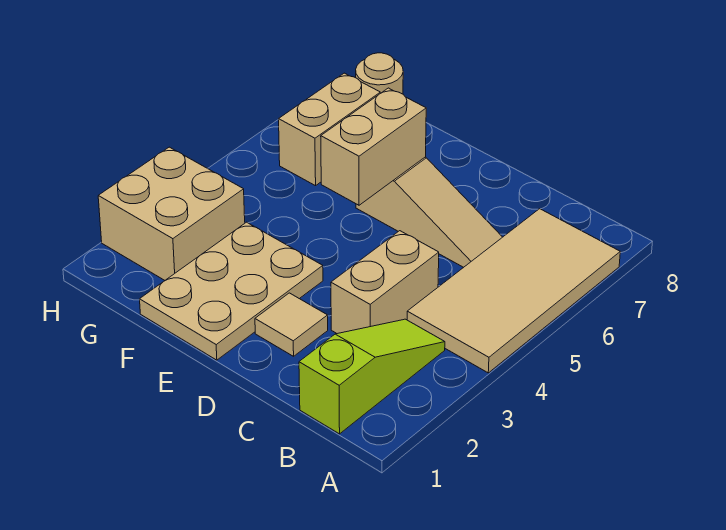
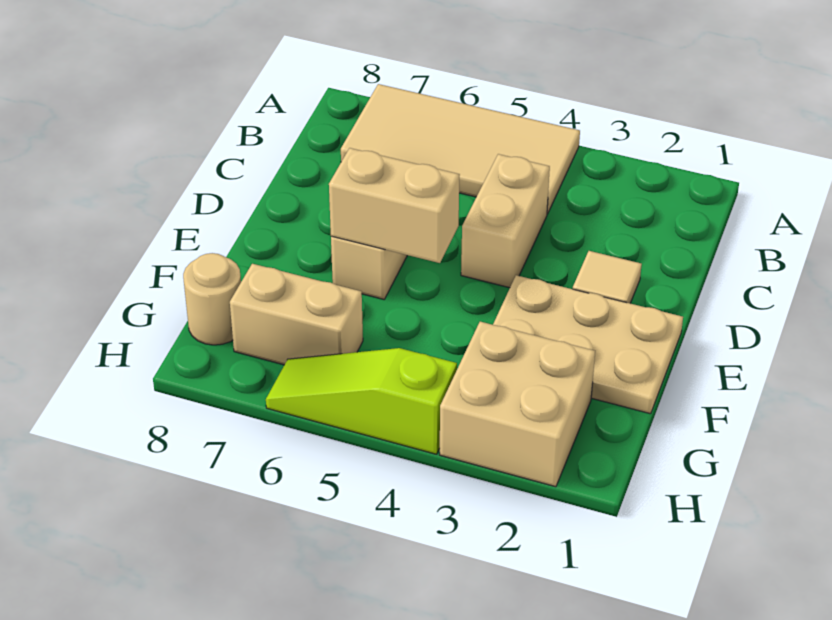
lime 1x3 slope [299,319,445,434] -> lime 1x3 slope moved to [266,348,457,454]
tan 1x2 brick [331,231,439,334] -> tan 1x2 brick turned to [461,154,550,288]

